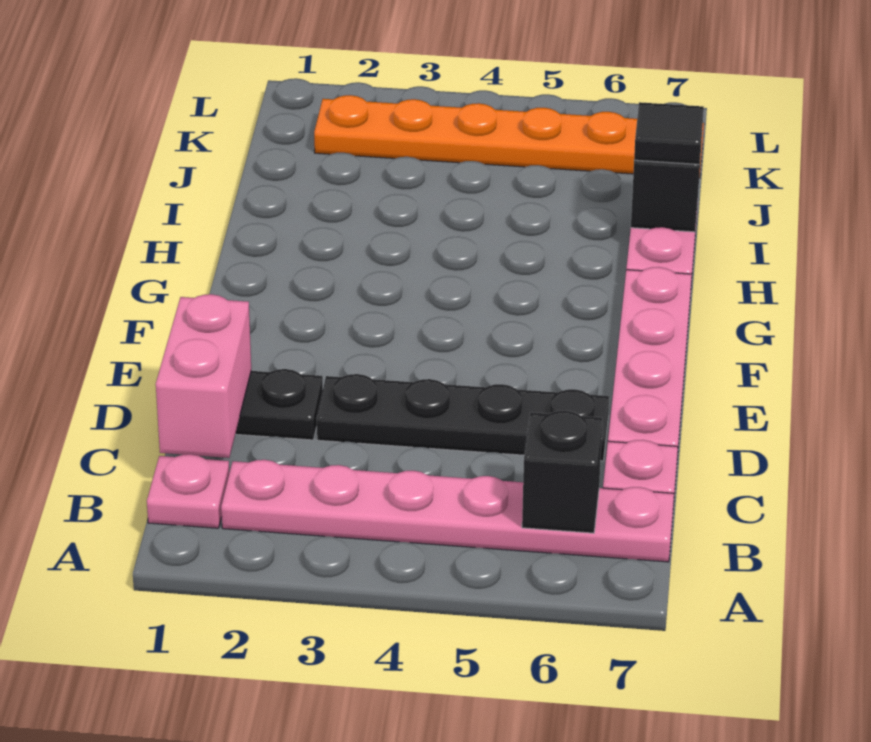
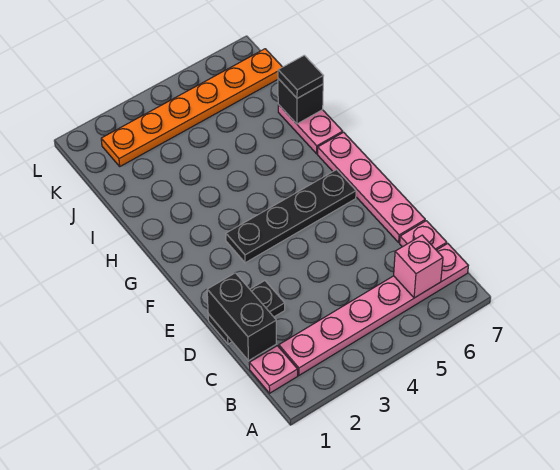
black 1x1 brick [522,411,602,533] -> pink 1x1 brick [394,235,443,298]
pink 1x2 brick [156,294,251,458] -> black 1x2 brick [207,273,276,361]
black 1x4 plate [317,374,609,461] -> black 1x4 plate moved to [226,170,356,263]

